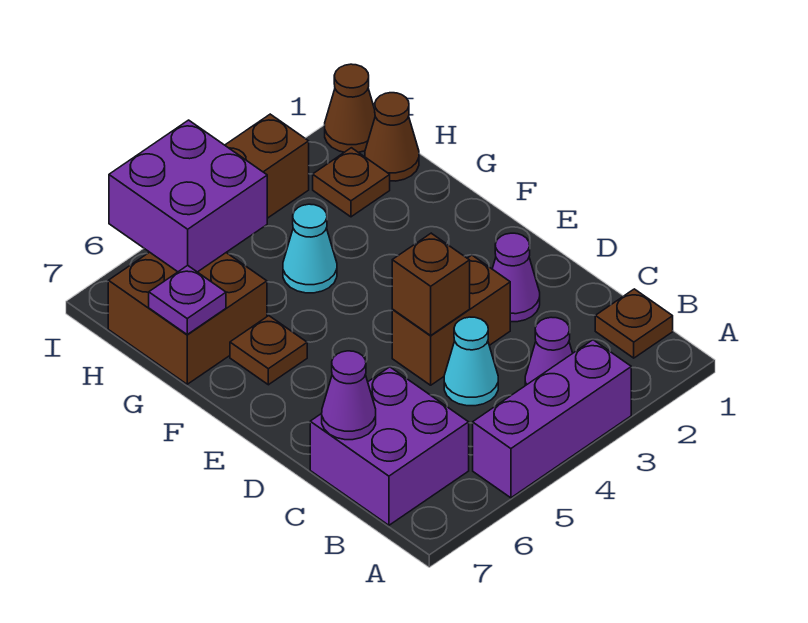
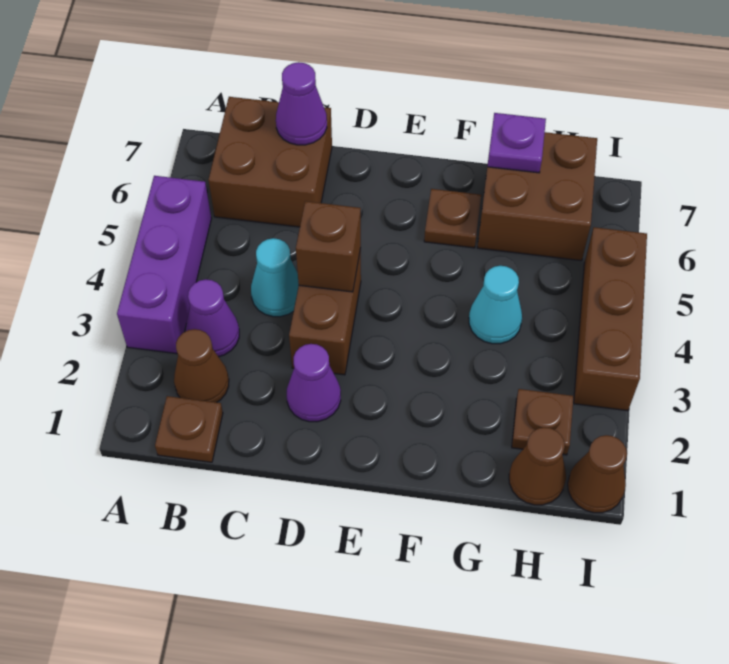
none -> brown 1x1 cone [174,329,229,402]
purple 2x2 brick [310,367,469,525] -> brown 2x2 brick [208,97,332,227]
purple 2x2 brick [109,120,267,272] -> none

